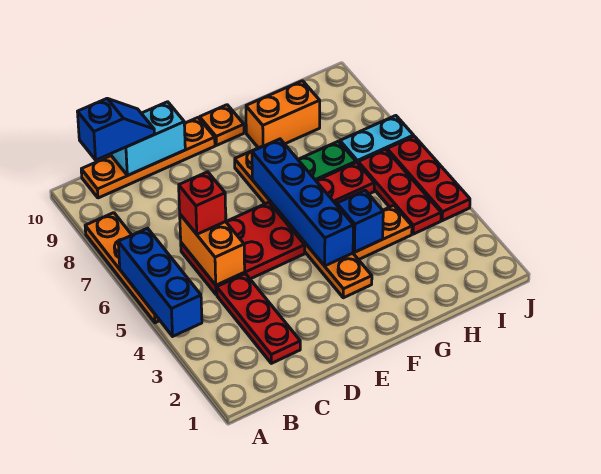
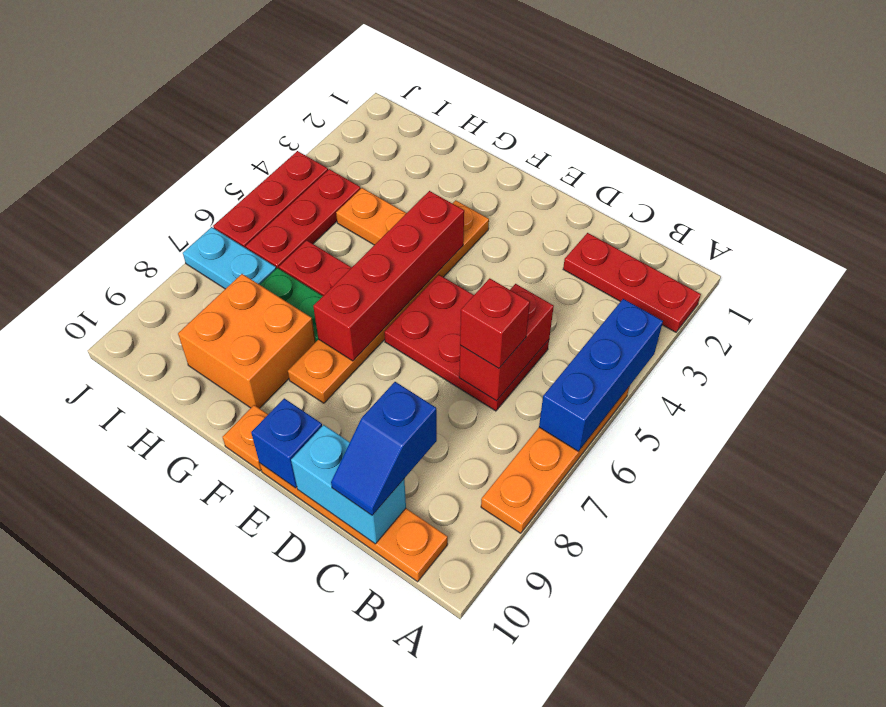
blue 1x2 slope [78,99,154,160] -> blue 1x2 slope turned to [331,382,437,515]
red 1x3 plate [217,274,300,363] -> red 1x3 plate turned to [563,233,701,332]
orange 1x2 brick [180,215,245,285] -> red 1x2 brick [459,284,554,401]
blue 1x4 brick [252,139,353,266] -> red 1x4 brick [313,191,464,361]
blue 1x1 brick [337,190,383,252] -> blue 1x1 brick moved to [251,398,322,488]
orange 1x2 brick [246,81,320,148] -> orange 2x2 brick [178,274,316,408]

